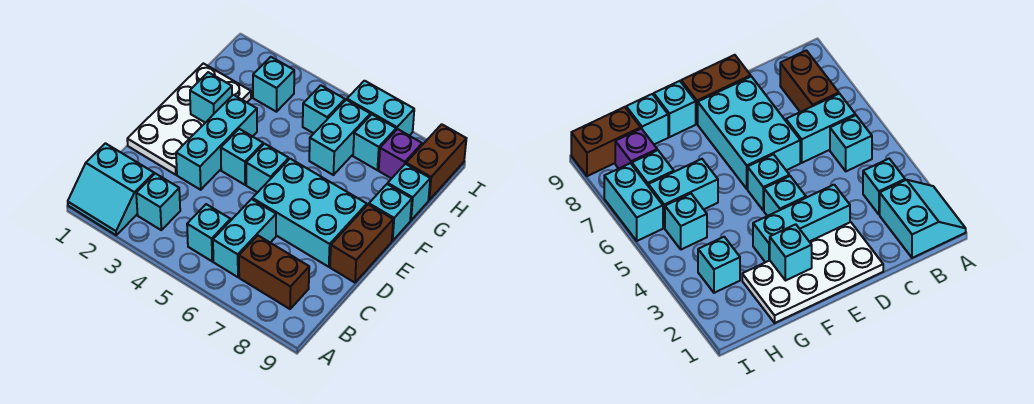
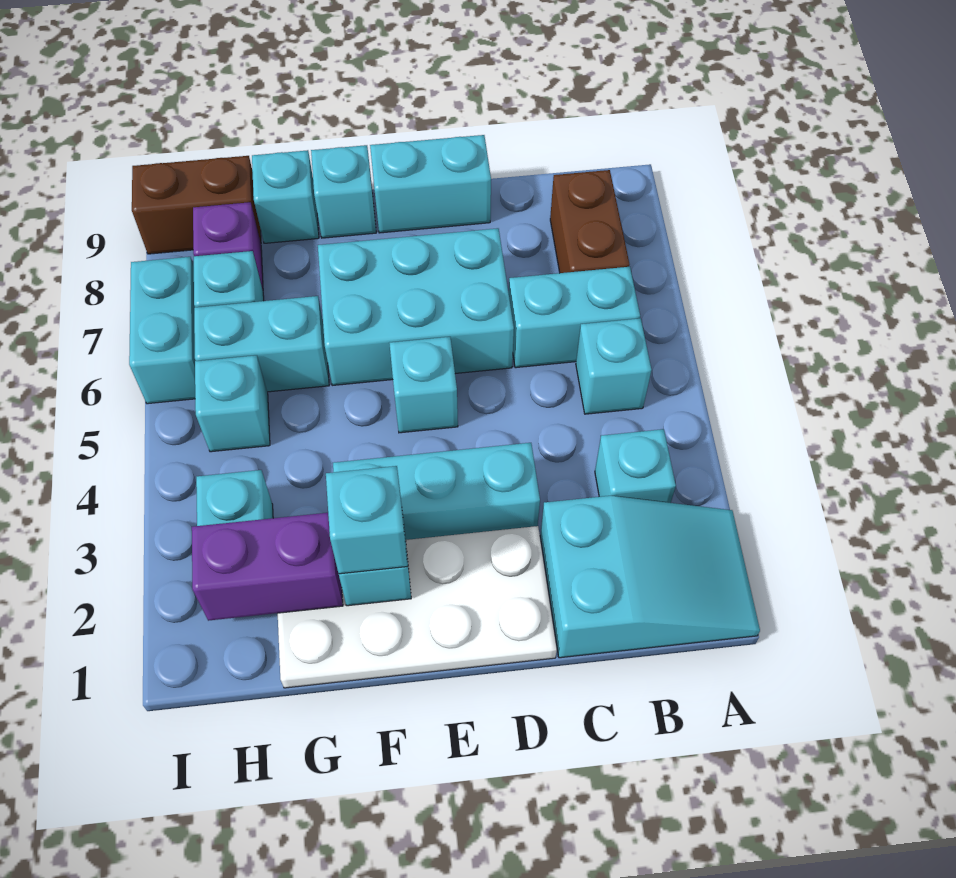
cyan 2x2 slope [68,143,154,235] -> cyan 2x3 slope [540,496,760,658]
cyan 2x3 brick [252,159,367,267] -> cyan 2x3 brick turned to [318,228,514,385]
brown 1x2 brick [330,205,393,283] -> cyan 1x2 brick [370,135,491,233]
cyan 1x1 brick [221,129,263,185] -> cyan 1x1 brick moved to [326,466,407,574]
none -> purple 1x2 brick [192,513,343,621]

